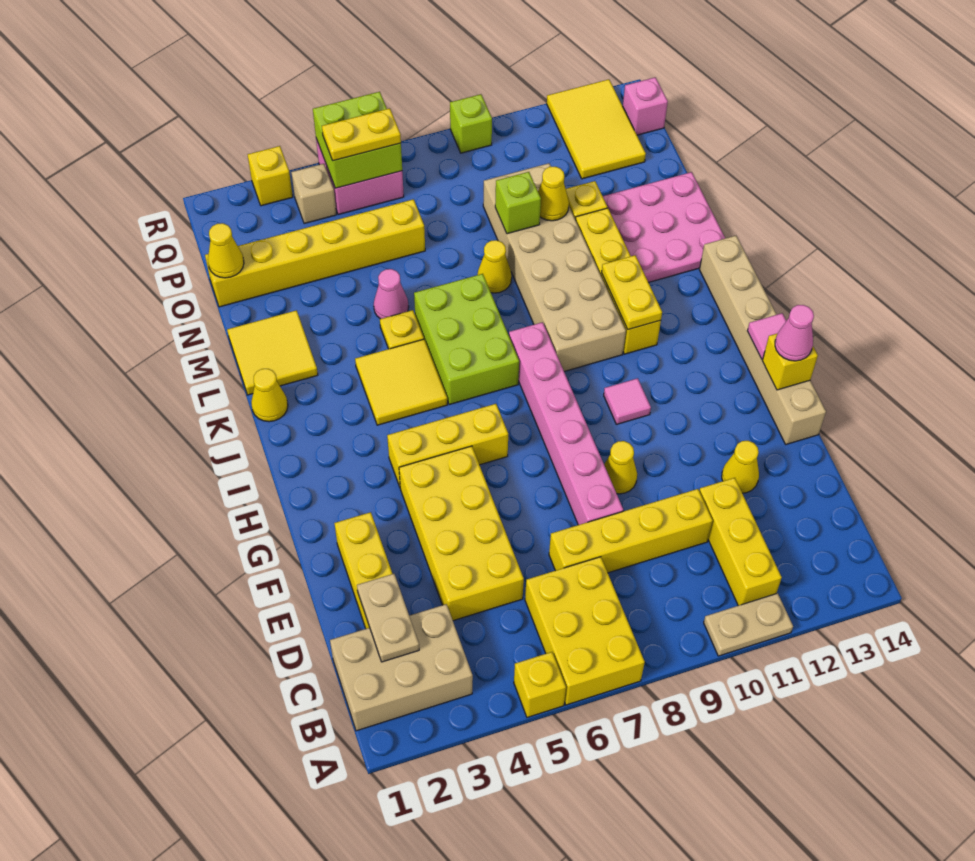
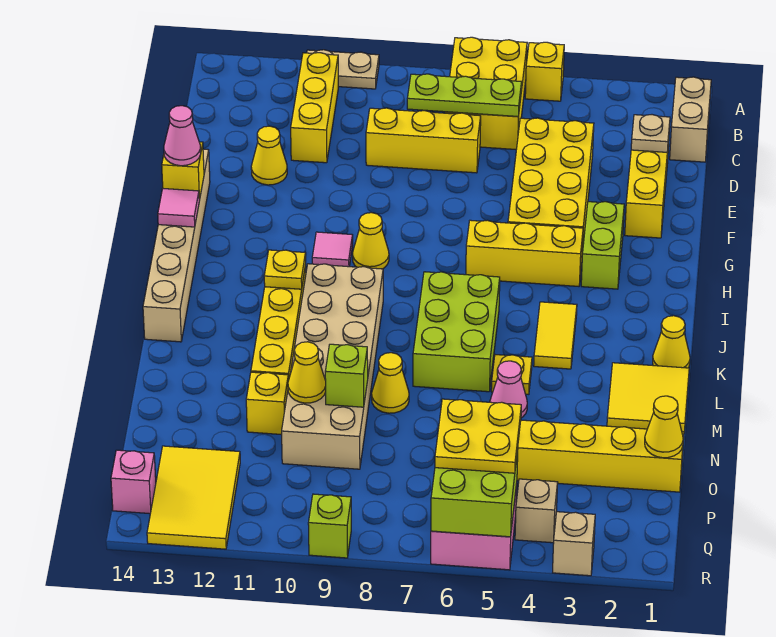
tan 2x3 brick [330,604,473,731] -> tan 1x2 brick [670,77,711,162]
tan 1x2 plate [357,574,419,662] -> tan 1x1 plate [631,115,670,152]
none -> lime 1x3 plate [407,74,522,117]
yellow 1x4 brick [549,489,713,573] -> yellow 1x3 brick [366,108,481,173]
pink 1x6 brick [509,322,623,525] -> none
yellow 1x1 cone [604,441,637,494] -> yellow 1x1 cone moved to [353,213,389,269]
none -> lime 1x2 brick [581,202,624,289]
yellow 2x2 tile [355,339,447,425] -> yellow 1x2 tile [534,302,577,369]
yellow 1x2 plate [602,255,662,330] -> yellow 1x1 plate [264,250,306,289]
pink 3x3 plate [603,172,725,282] -> none
yellow 1x2 plate [322,108,401,161] -> yellow 2x2 plate [435,399,521,473]
yellow 1x1 brick [248,146,293,206] -> tan 1x1 brick [553,512,595,576]

